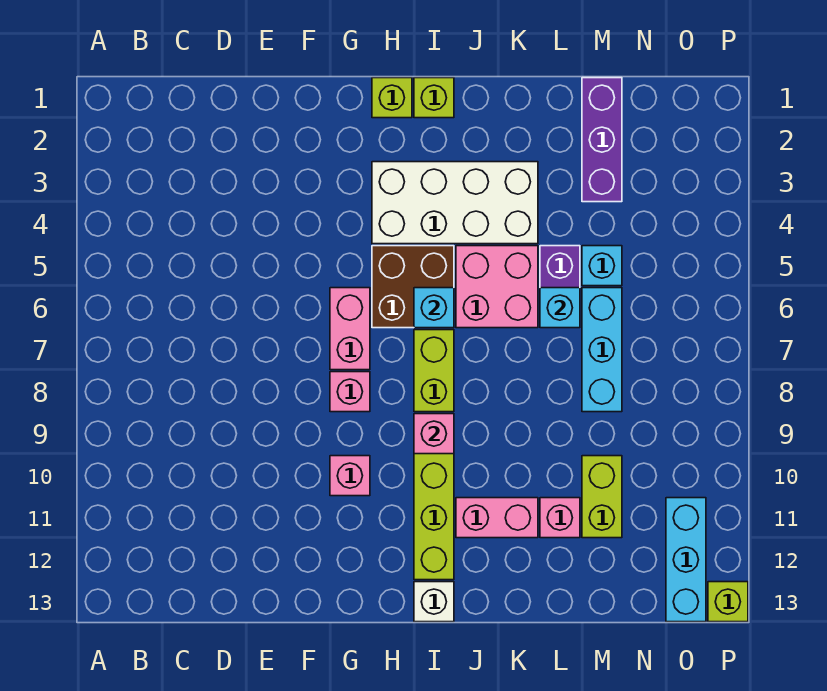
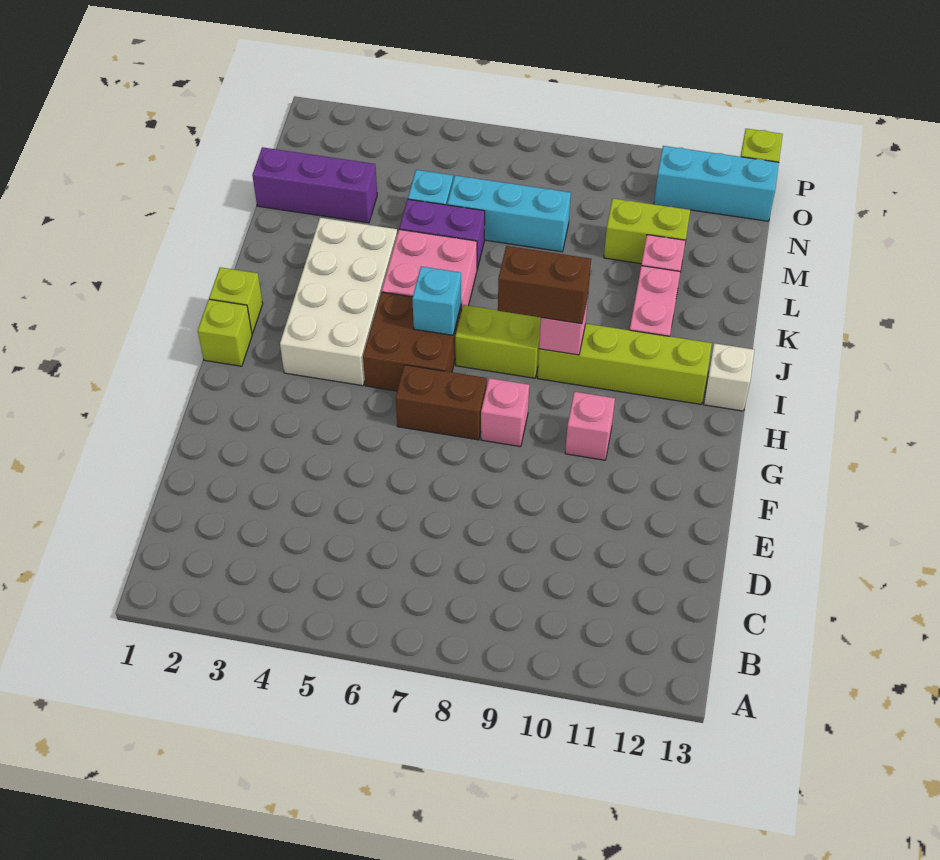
pink 1x2 brick [330,288,370,370] -> brown 1x2 brick [396,365,487,440]
none -> brown 1x2 brick [498,246,591,324]
cyan 1x1 brick [540,288,580,328] -> none

